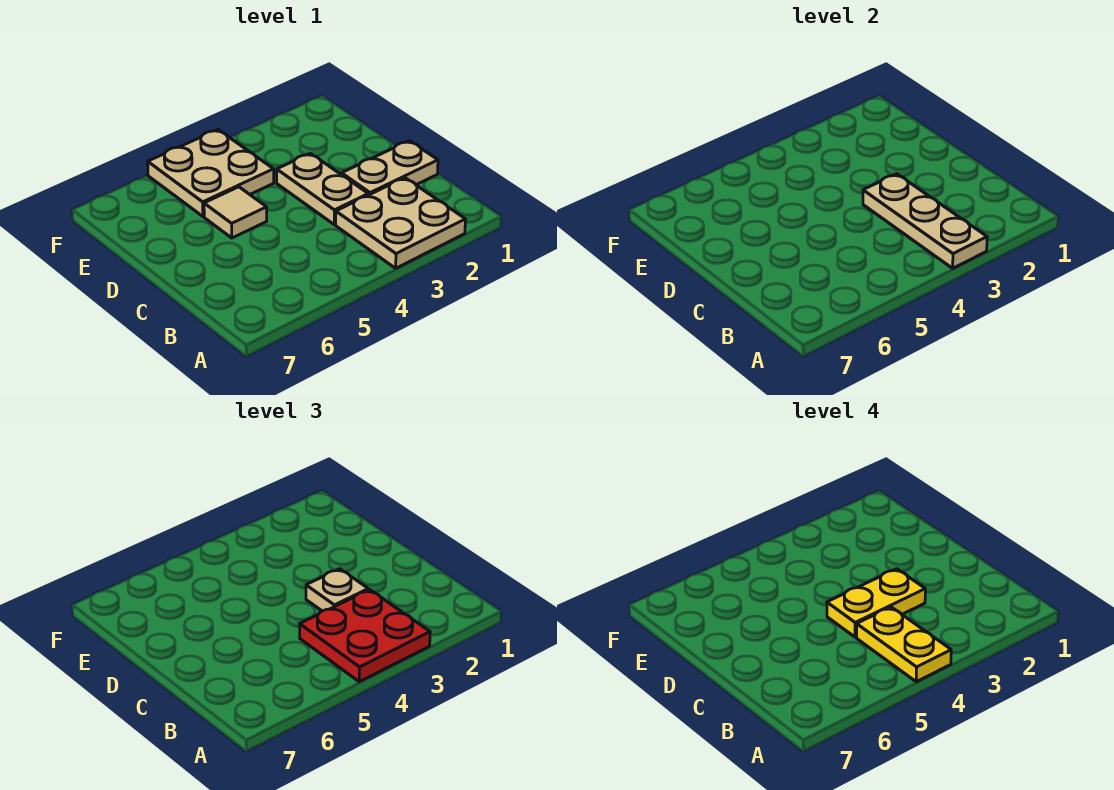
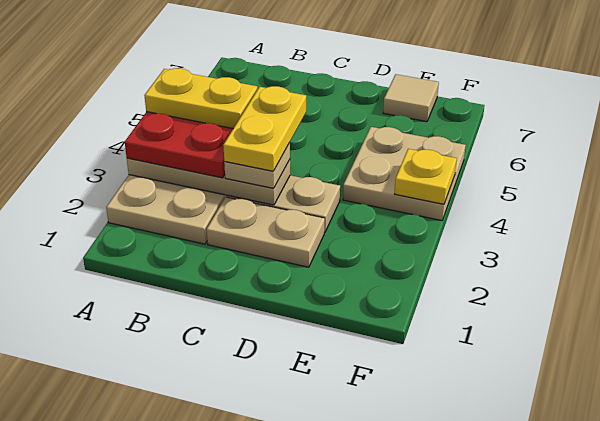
tan 1x2 plate [342,141,438,195] -> tan 1x2 plate turned to [207,197,325,267]
tan 1x1 tile [204,187,267,238] -> tan 1x1 tile moved to [383,74,439,122]
none -> yellow 1x1 plate [395,149,457,204]

